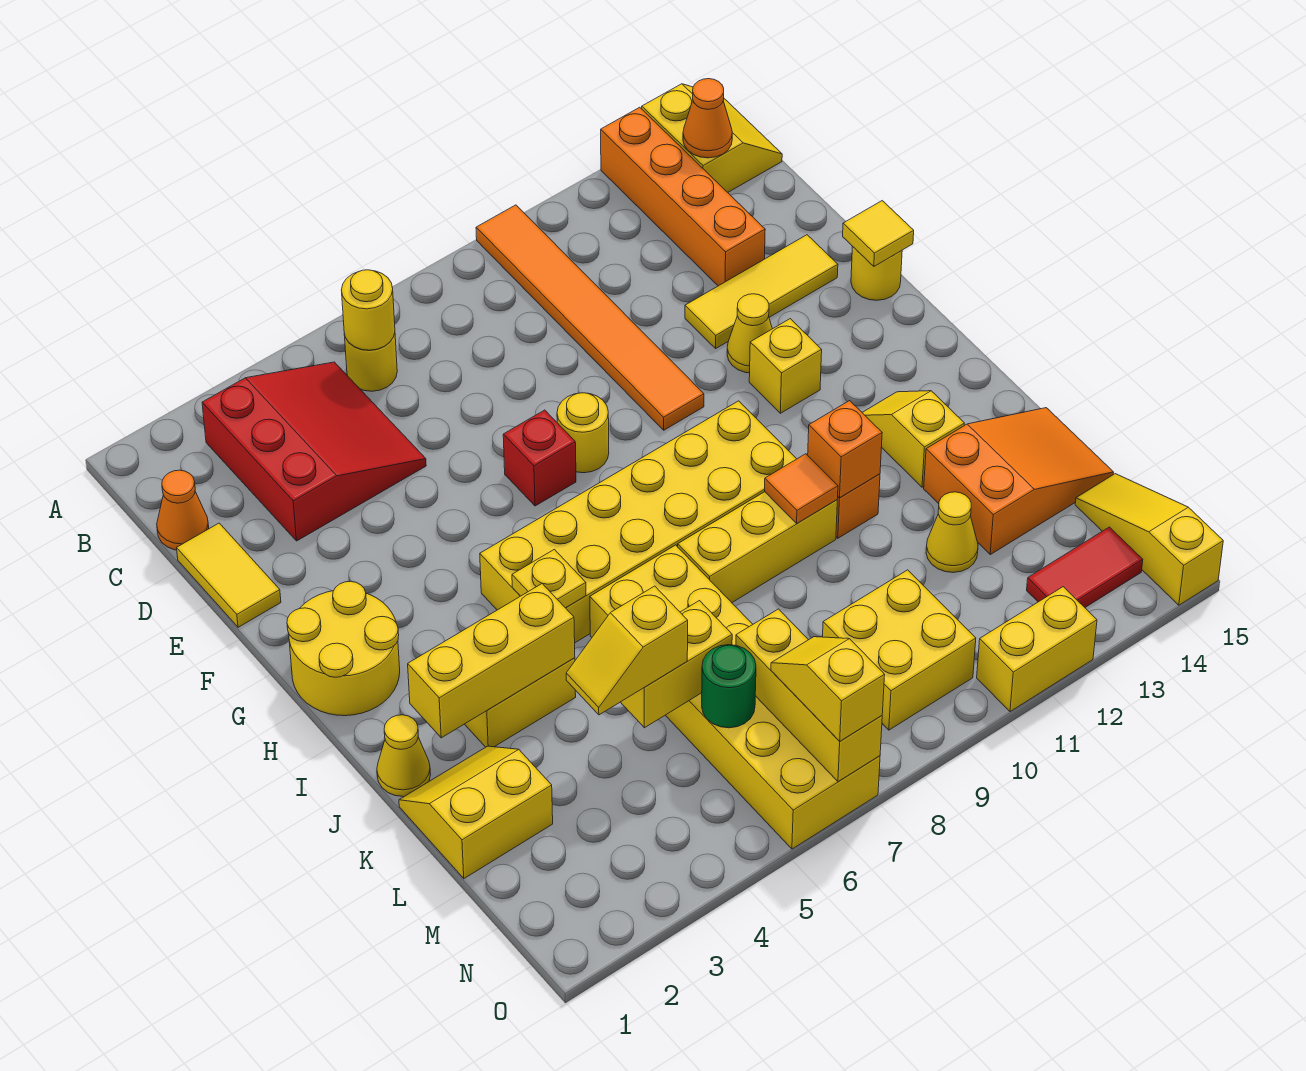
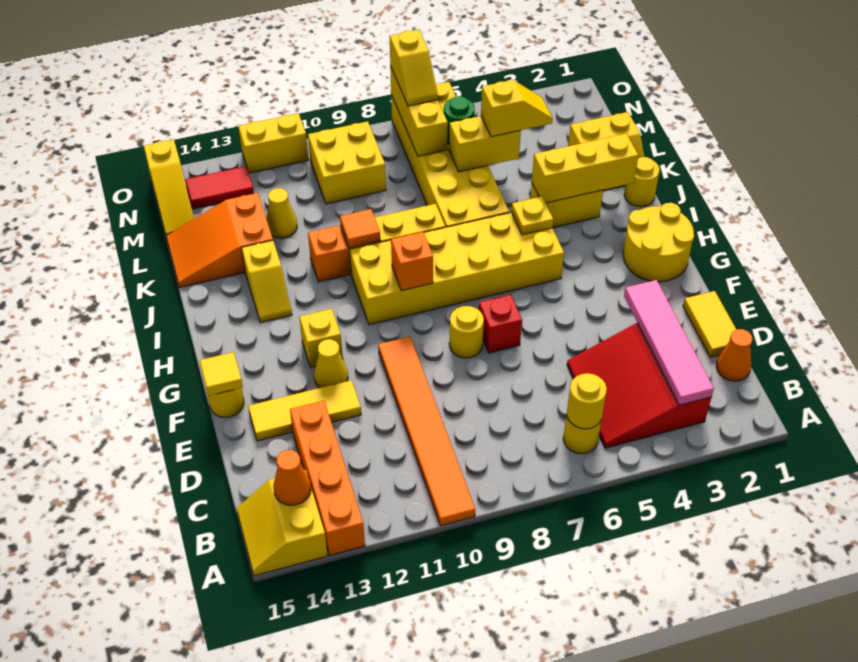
none -> pink 1x4 tile [624,280,714,405]
yellow 1x1 cone [377,715,431,797] -> yellow 1x1 round brick [624,157,660,207]
orange 1x1 brick [808,401,882,498] -> orange 1x1 brick moved to [391,232,433,291]

